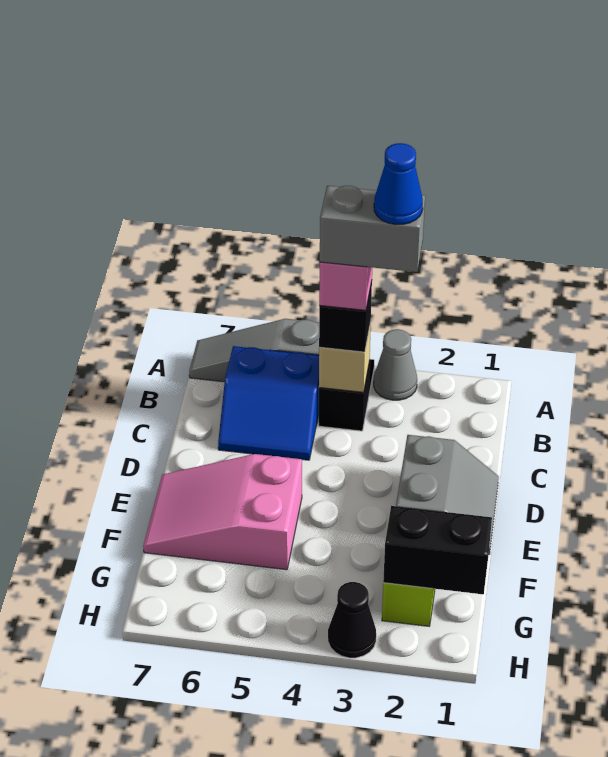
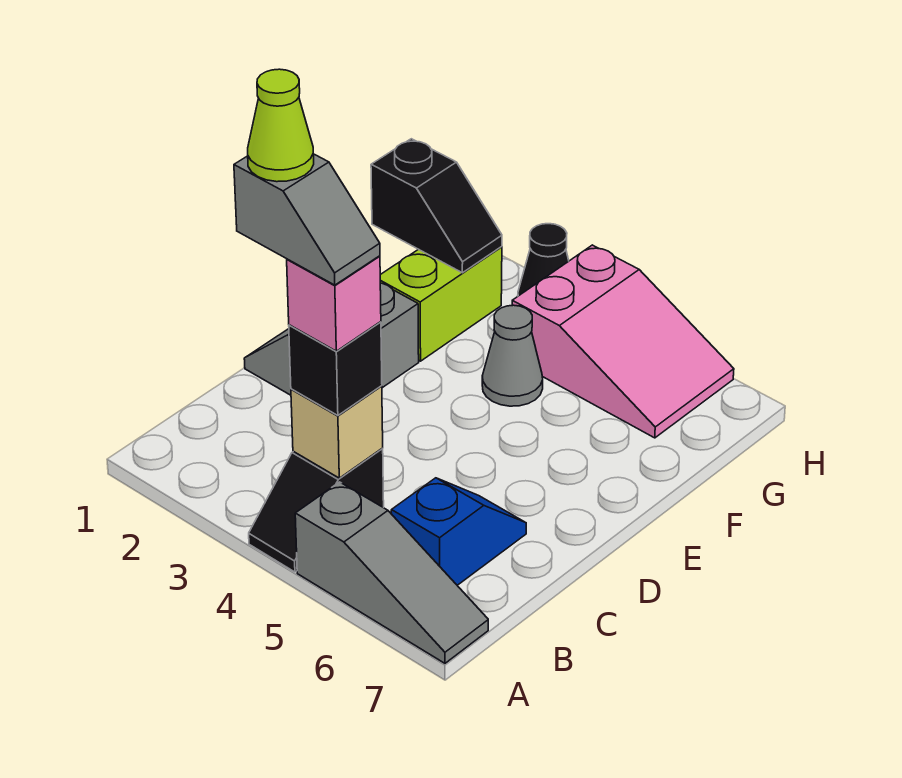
grey 1x1 cone [374,329,417,400] -> grey 1x1 cone moved to [482,305,543,406]
grey 1x2 brick [320,186,425,272] -> grey 1x2 slope [234,154,380,285]
blue 1x1 cone [374,143,423,224] -> lime 1x1 cone [248,69,314,182]
blue 2x2 slope [218,346,319,460] -> blue 1x2 slope [391,478,526,585]
pink 2x3 slope [143,454,302,570] -> pink 2x3 slope moved to [512,245,734,438]
black 1x2 brick [383,506,492,594] -> black 1x2 slope [371,139,502,273]

